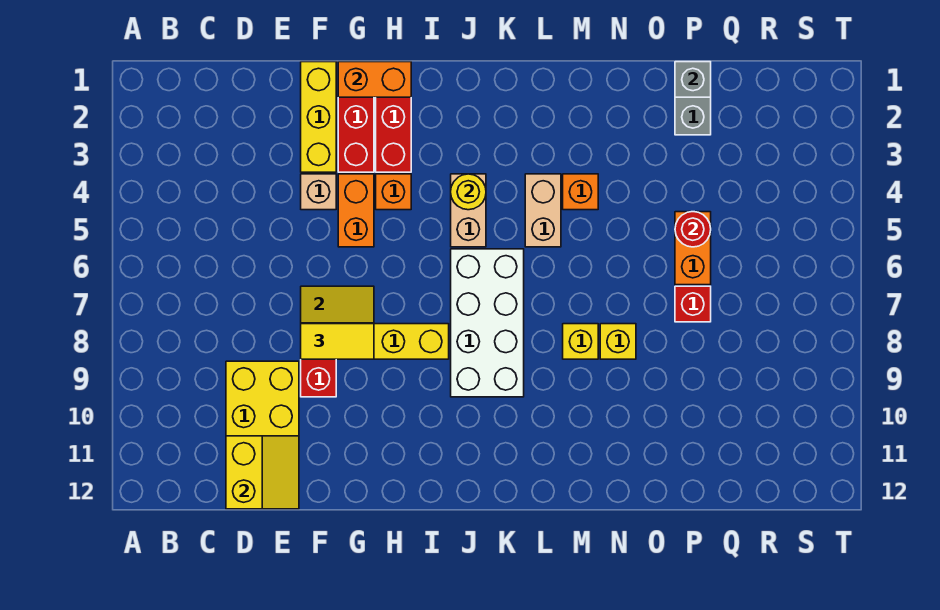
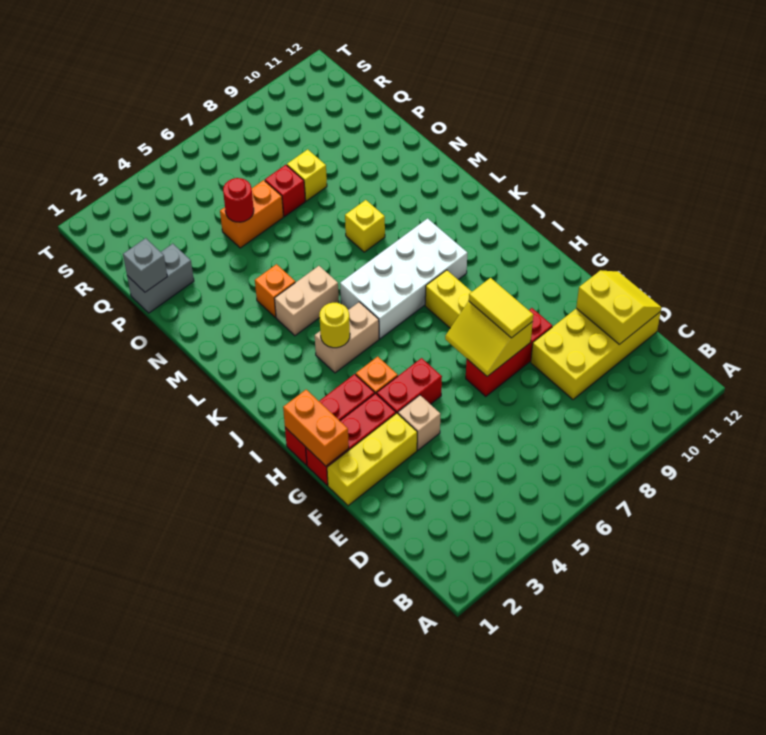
yellow 2x2 slope [226,436,299,509] -> yellow 2x2 slope turned to [576,270,662,344]
orange 1x2 brick [338,174,374,247] -> red 1x2 brick [377,358,442,414]
yellow 1x1 brick [600,324,636,359] -> yellow 1x1 brick moved to [287,149,327,201]

